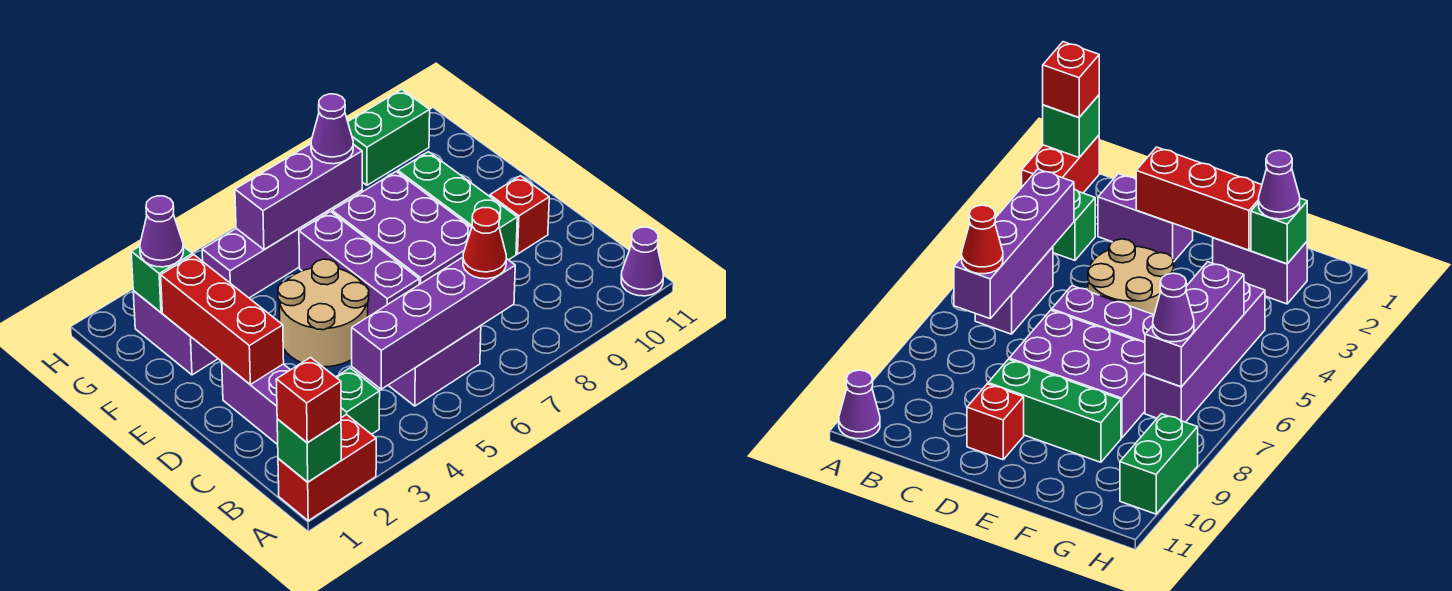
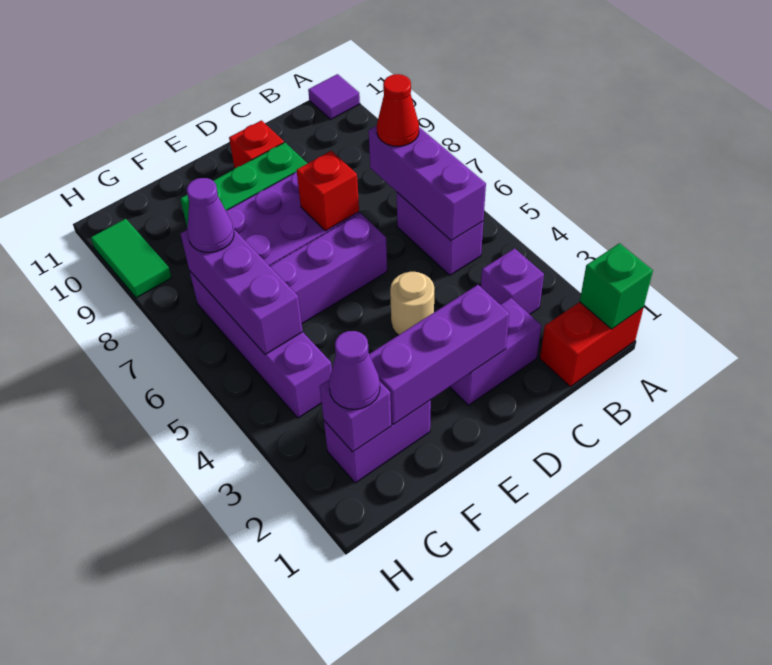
red 1x2 brick [278,414,376,521] -> red 1x2 brick turned to [540,302,644,387]
red 1x1 brick [276,357,341,443] -> red 1x1 brick moved to [297,151,359,231]
purple 1x1 cone [621,227,663,296] -> purple 1x1 tile [308,74,360,119]
green 1x1 brick [336,368,380,434] -> purple 1x1 brick [481,248,544,314]
purple 1x4 brick [352,257,515,389] -> purple 1x3 brick [369,126,486,241]
red 1x3 brick [161,255,284,384] -> purple 1x3 brick [369,285,509,425]
tan 2x2 round brick [278,259,369,367] -> tan 1x1 round brick [390,272,434,335]
green 1x1 brick [131,246,193,312] -> purple 1x1 brick [320,379,391,452]
green 1x2 brick [348,90,430,185] -> green 1x2 tile [91,219,172,298]

